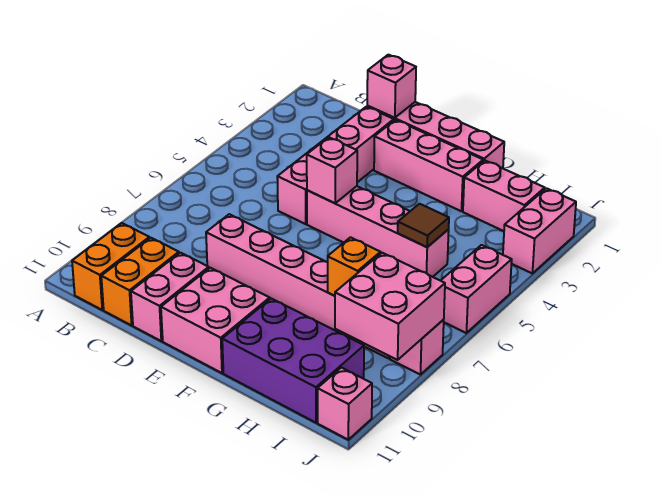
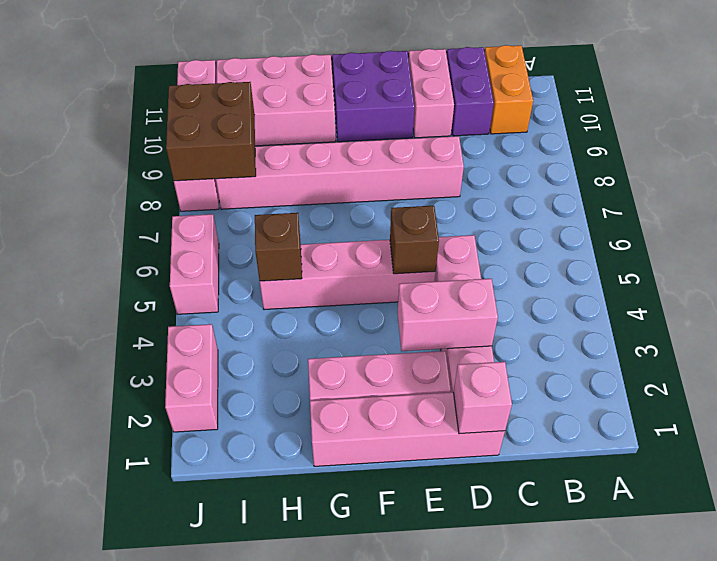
orange 1x2 brick [101,238,179,325] -> purple 1x2 brick [447,47,494,136]
pink 1x1 brick [307,137,357,203] -> brown 1x1 brick [390,206,439,274]
pink 2x2 brick [161,268,270,373] -> purple 2x2 brick [333,51,414,142]
purple 2x3 brick [222,299,364,423] -> pink 2x3 brick [217,54,336,146]
pink 1x2 brick [463,160,545,231] -> pink 1x2 brick moved to [397,279,498,351]
brown 1x1 tile [398,204,449,247] -> brown 1x1 brick [255,213,302,281]
orange 1x1 brick [328,237,381,296] -> none
pink 2x2 brick [335,253,445,360] -> brown 2x2 brick [166,82,256,181]

